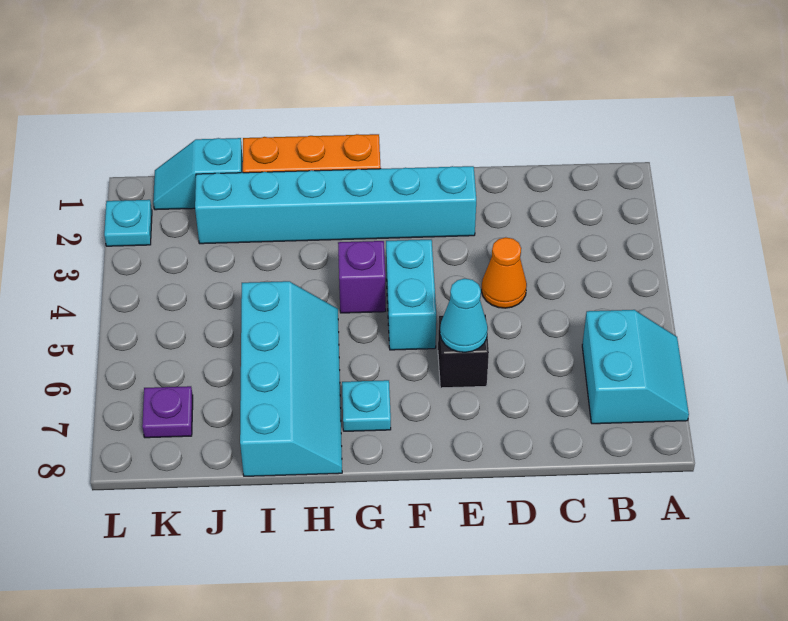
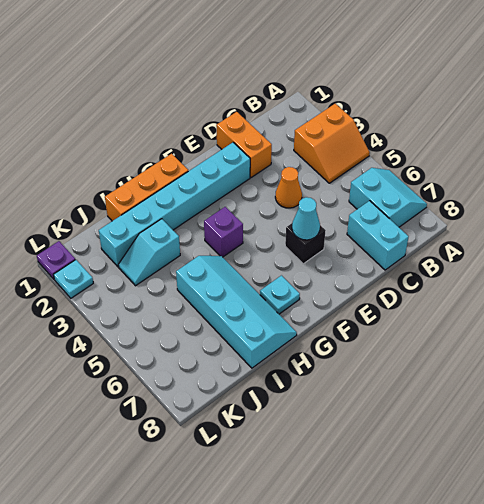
none -> orange 2x2 slope [294,104,370,183]
none -> orange 1x2 brick [216,112,272,178]
cyan 1x2 brick [386,240,436,350] -> cyan 1x2 brick moved to [347,201,408,270]
cyan 1x2 slope [153,138,243,210] -> cyan 1x2 slope moved to [118,219,180,286]
purple 1x1 plate [142,386,193,438] -> purple 1x1 plate moved to [37,241,75,279]

